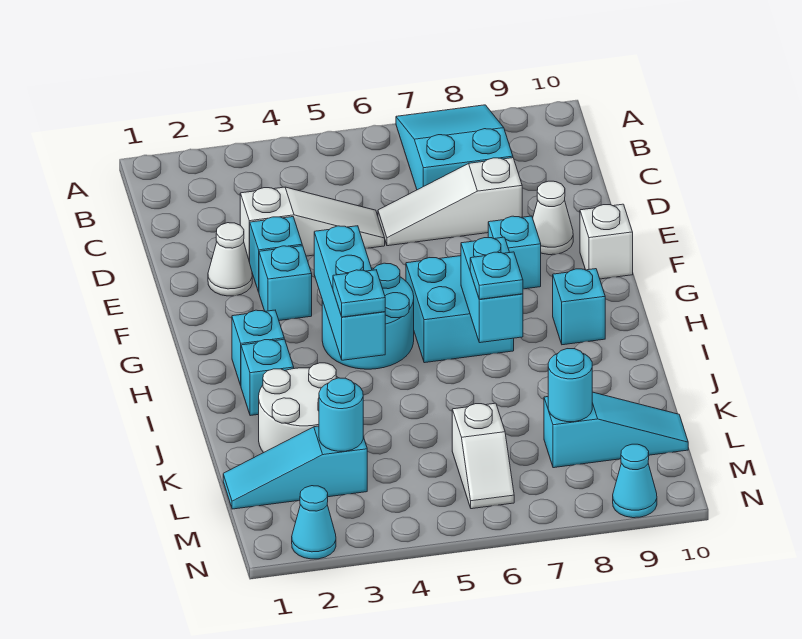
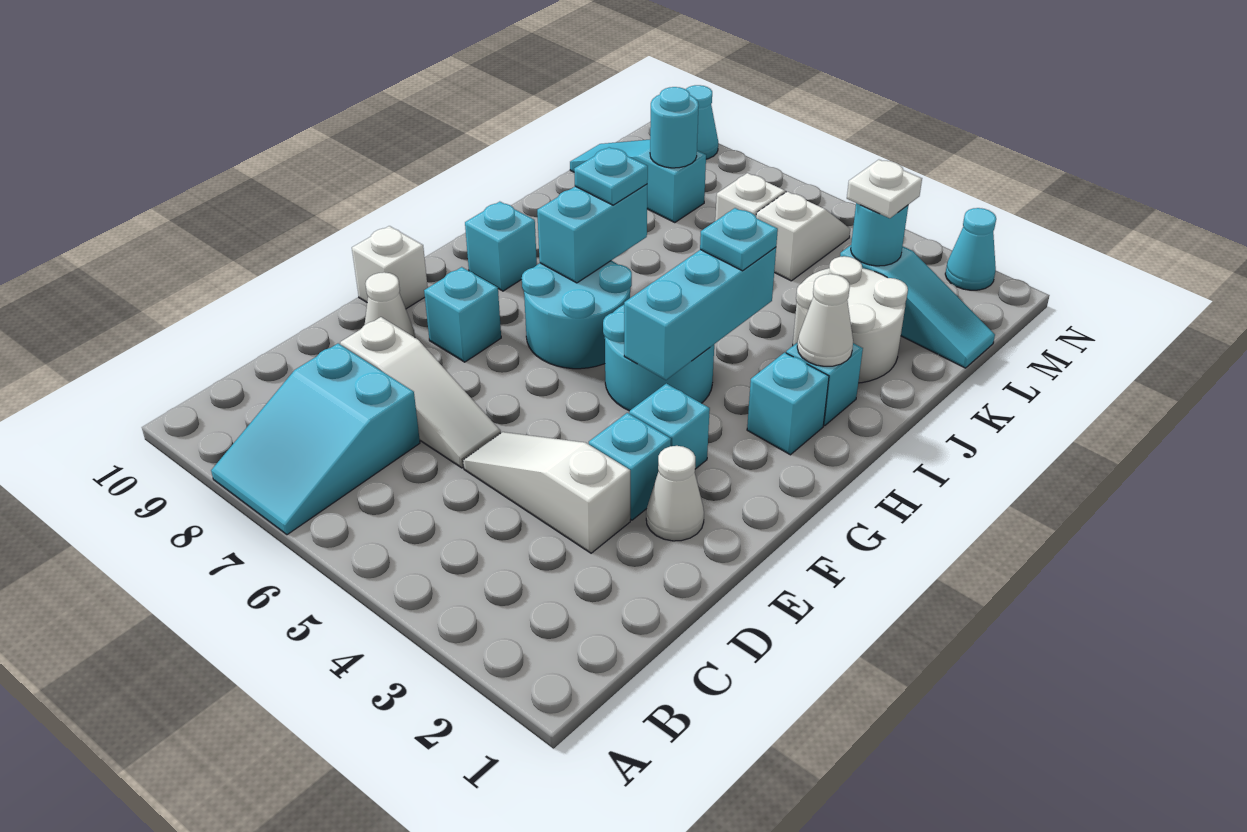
cyan 2x2 brick [406,256,514,363] -> cyan 2x2 round brick [522,261,632,369]
none -> white 1x1 cone [797,274,853,366]
none -> white 1x1 plate [847,160,922,218]
none -> white 1x2 slope [756,192,850,281]

